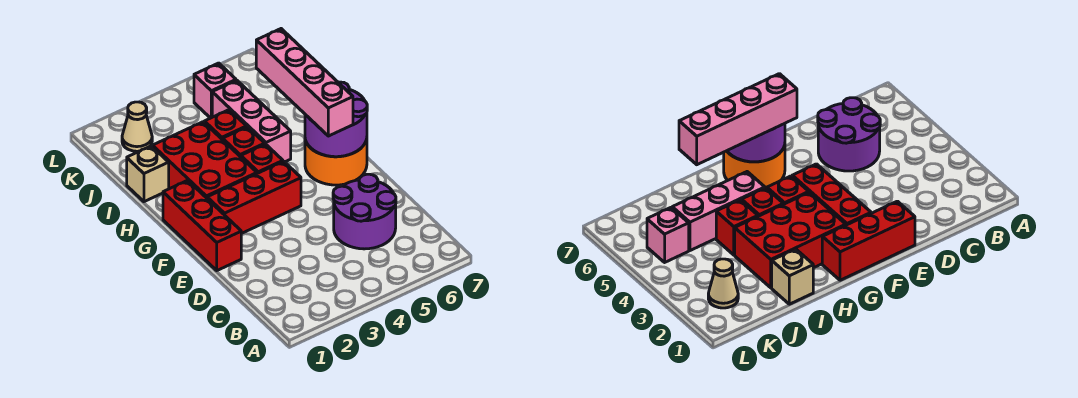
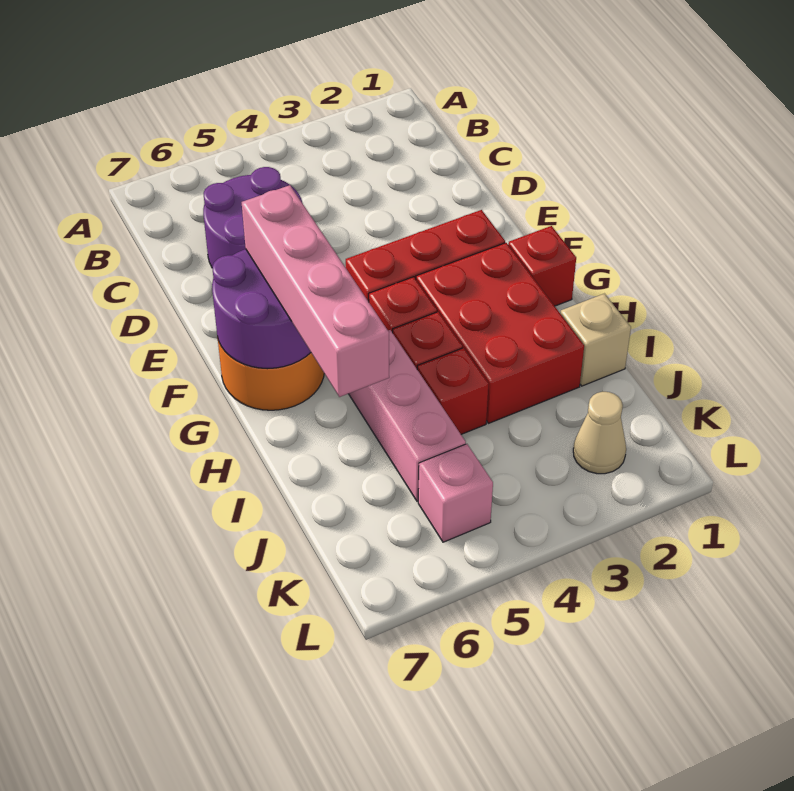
red 1x3 brick [163,180,241,270] -> red 1x1 brick [508,226,576,306]

